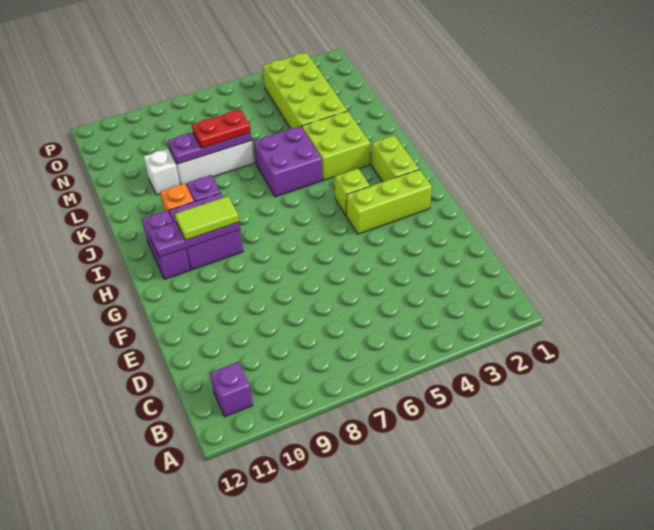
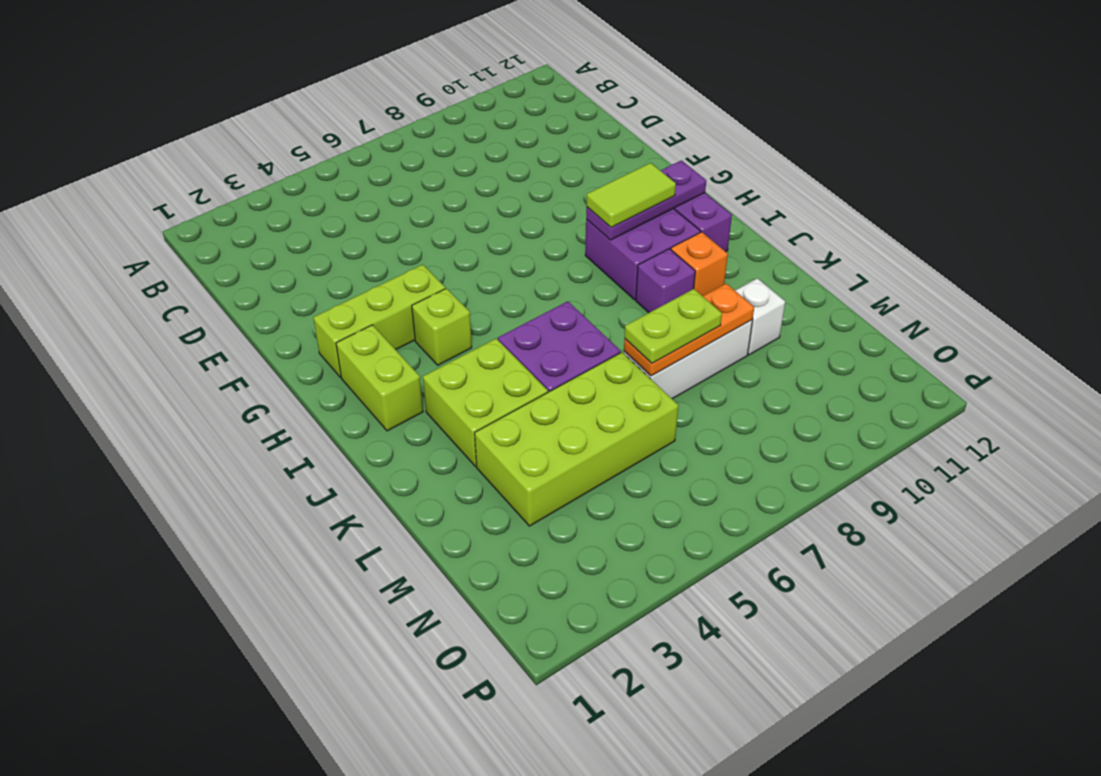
purple 1x1 brick [210,362,253,417] -> none
lime 2x4 brick [263,52,347,128] -> lime 2x4 brick turned to [475,352,678,526]
purple 1x3 plate [168,133,252,164] -> orange 1x3 plate [624,284,754,376]
red 1x2 plate [192,110,251,148] -> lime 1x2 plate [625,289,722,363]

